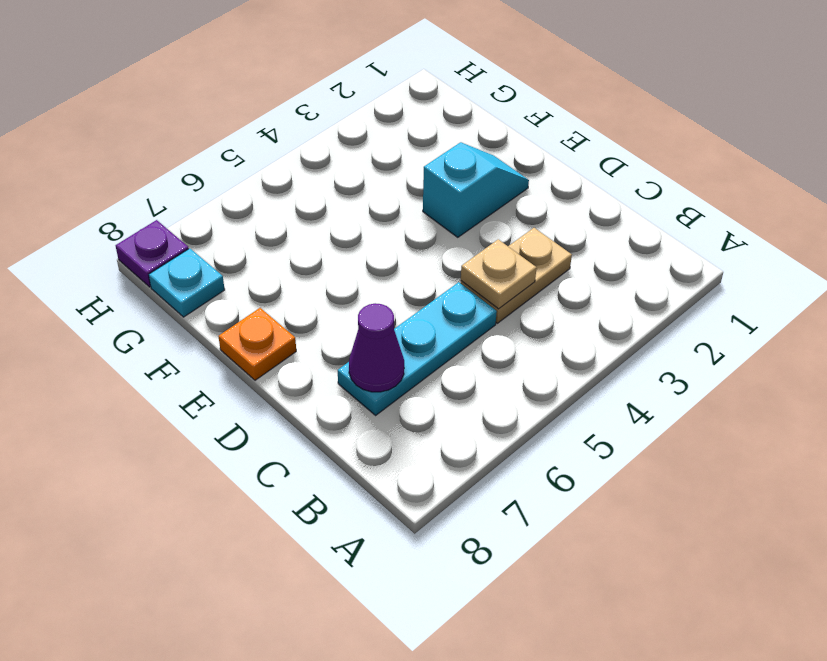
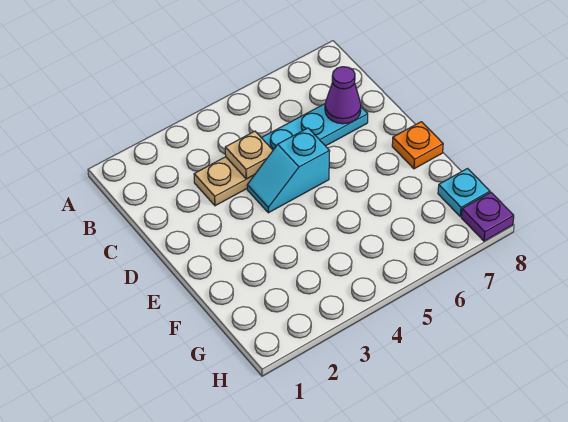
cyan 1x2 slope [423,142,529,237] -> cyan 1x2 slope moved to [247,128,330,213]

